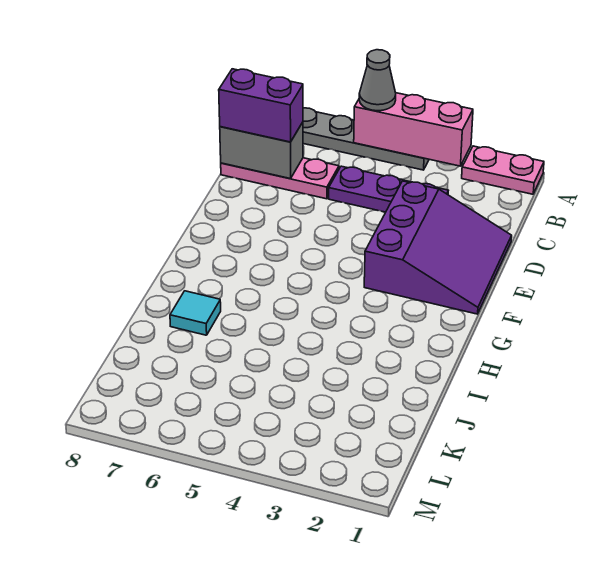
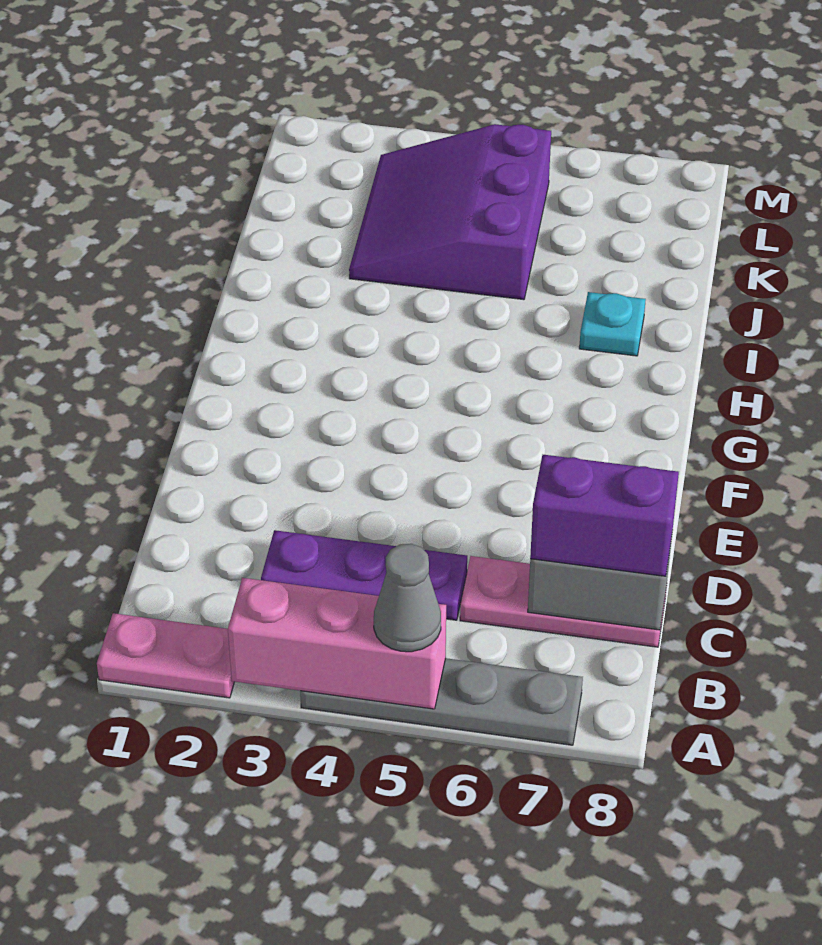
purple 3x3 slope [364,181,512,314] -> purple 3x3 slope moved to [349,124,551,300]
cyan 1x1 tile [170,291,221,335] -> cyan 1x1 plate [579,292,646,356]

